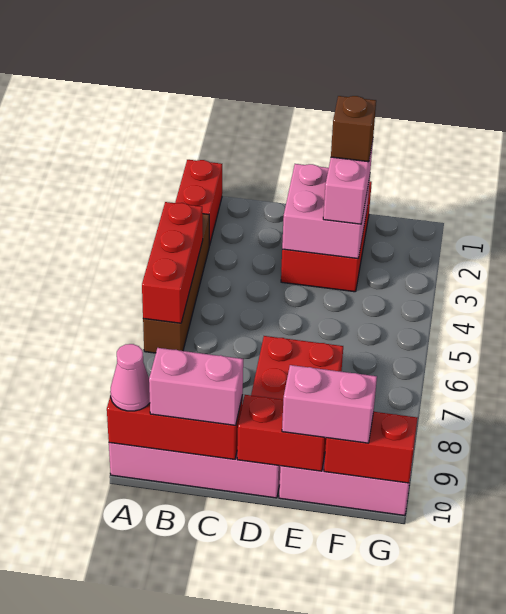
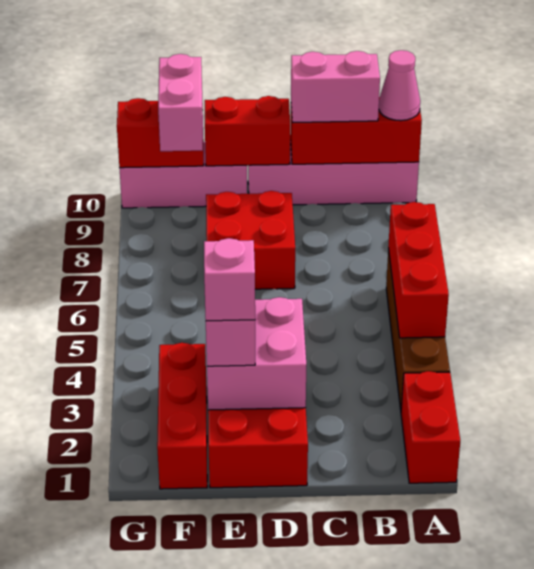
brown 1x1 brick [331,96,376,162] -> pink 1x1 brick [204,238,255,321]
pink 1x2 brick [282,365,377,443] -> pink 1x2 brick turned to [158,54,203,151]
none -> red 1x3 brick [157,343,207,489]

